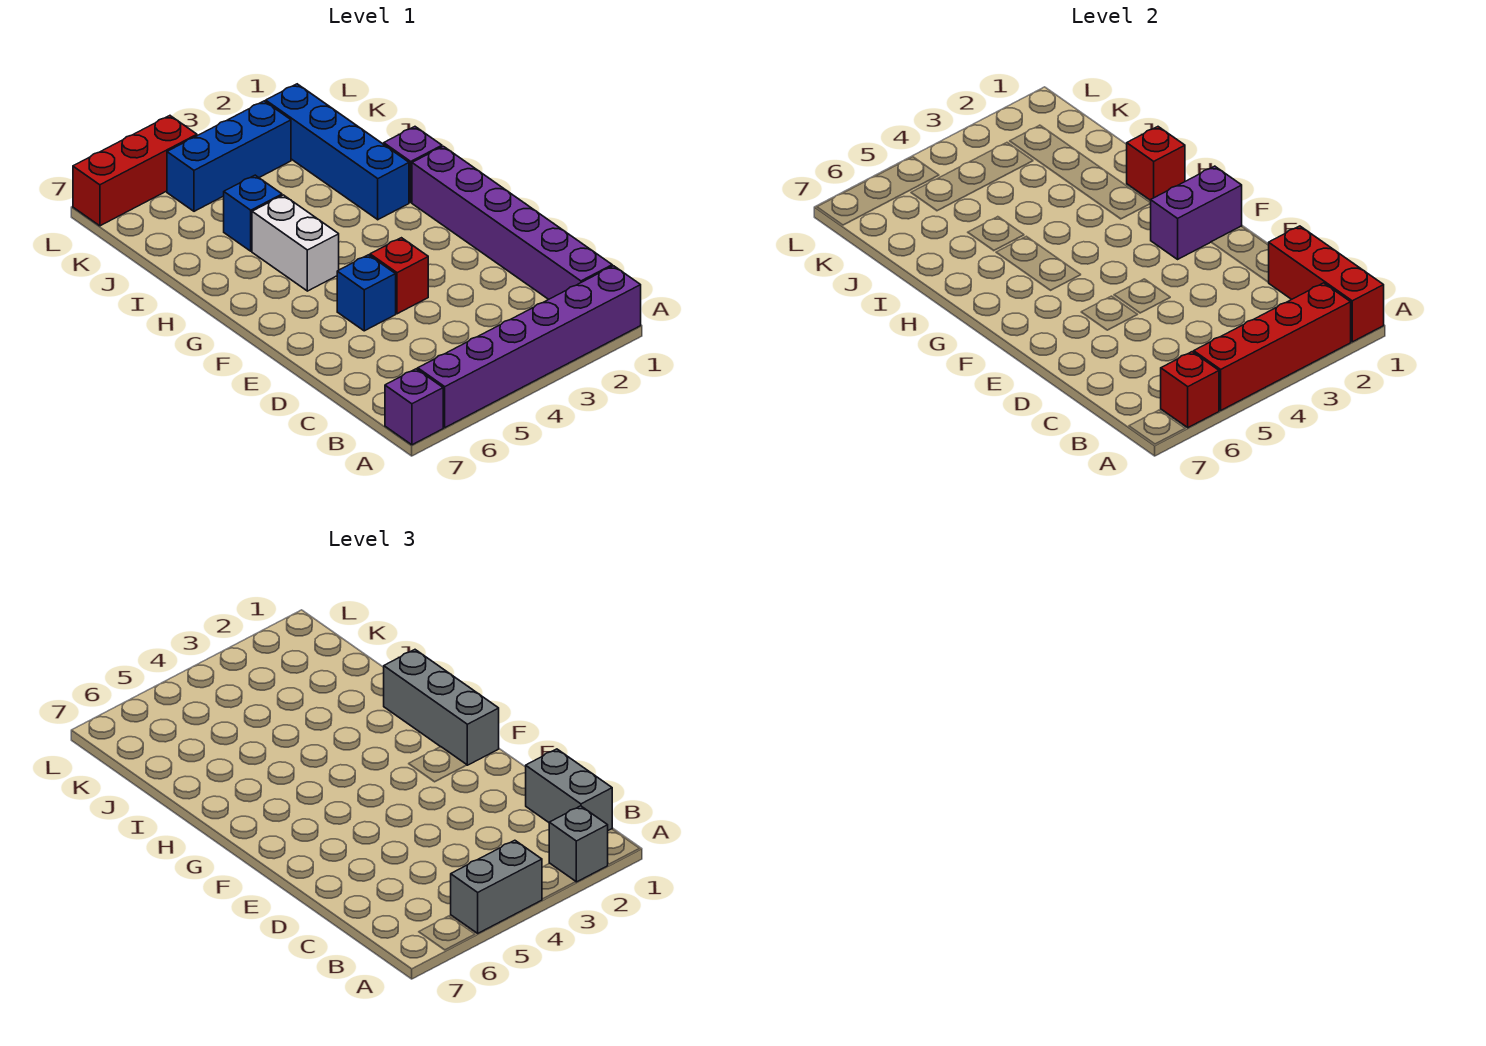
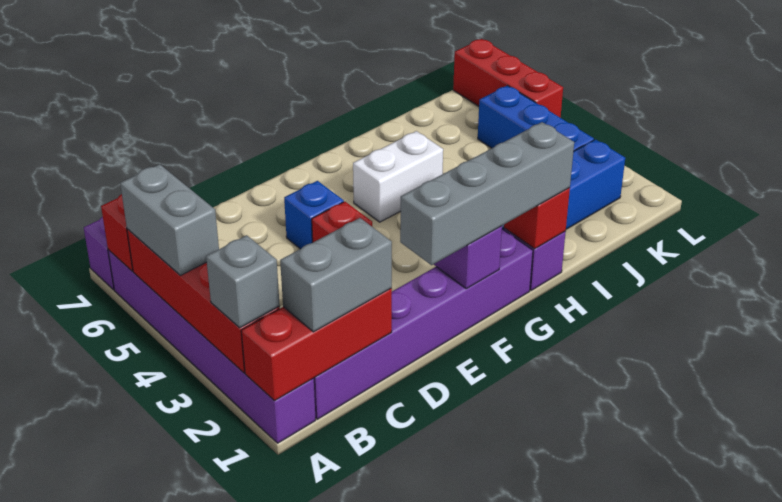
grey 1x3 brick [384,650,499,765] -> grey 1x4 brick [400,122,574,265]
blue 1x1 brick [224,175,282,251] -> none

